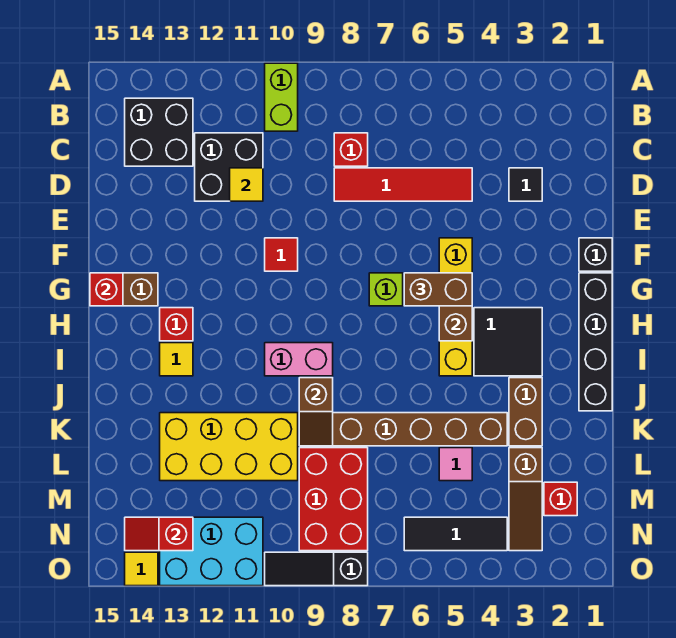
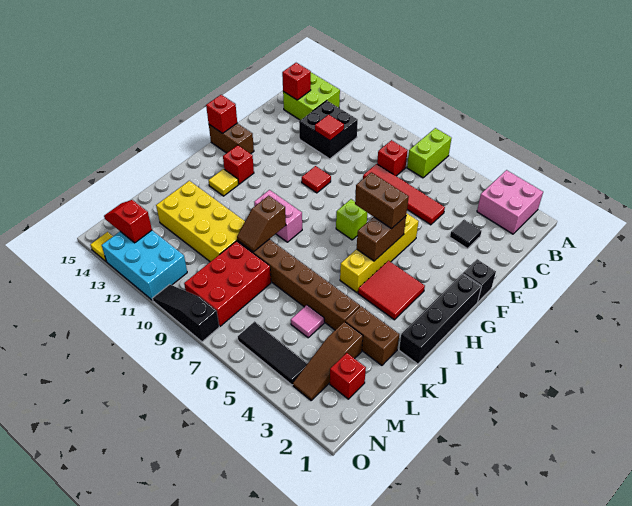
none -> pink 2x2 brick [477,170,543,234]
lime 1x2 brick [265,63,298,131] -> lime 1x2 brick moved to [407,128,452,178]
black 2x2 brick [125,98,193,166] -> lime 2x2 brick [283,73,340,120]
none -> red 1x1 brick [282,63,311,100]
yellow 1x1 tile [230,168,263,201] -> red 1x1 tile [315,115,344,141]
black 2x2 tile [474,308,542,376] -> red 2x2 tile [358,261,425,320]
brown 1x2 brick [509,378,542,446] -> brown 1x2 brick turned to [345,306,399,365]

